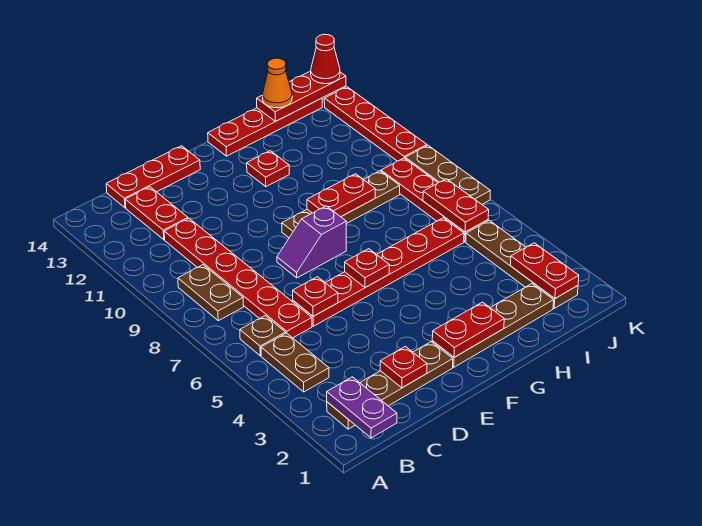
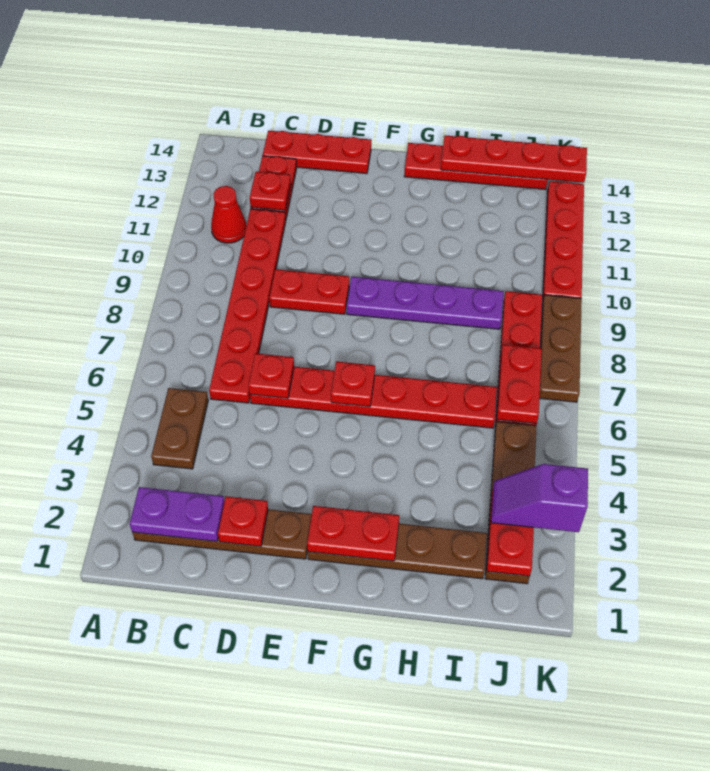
purple 1x2 plate [327,377,397,438] -> purple 1x2 plate turned to [130,487,224,541]
brown 1x1 plate [240,316,286,356] -> none
brown 1x2 plate [178,265,244,321] -> none
purple 1x2 slope [277,206,346,278] -> purple 1x2 slope moved to [491,464,588,532]
brown 1x4 plate [282,171,400,238] -> purple 1x4 plate [347,277,504,329]
red 1x2 plate [307,174,375,217] -> red 1x2 plate moved to [269,269,349,314]
red 1x1 plate [247,151,289,187] -> red 1x1 plate moved to [250,172,291,210]
red 1x3 plate [257,71,346,121] -> red 1x4 plate [441,136,587,183]
orange 1x1 cone [262,58,292,108] -> none
red 1x1 cone [311,34,340,84] -> red 1x1 cone moved to [211,186,246,243]

